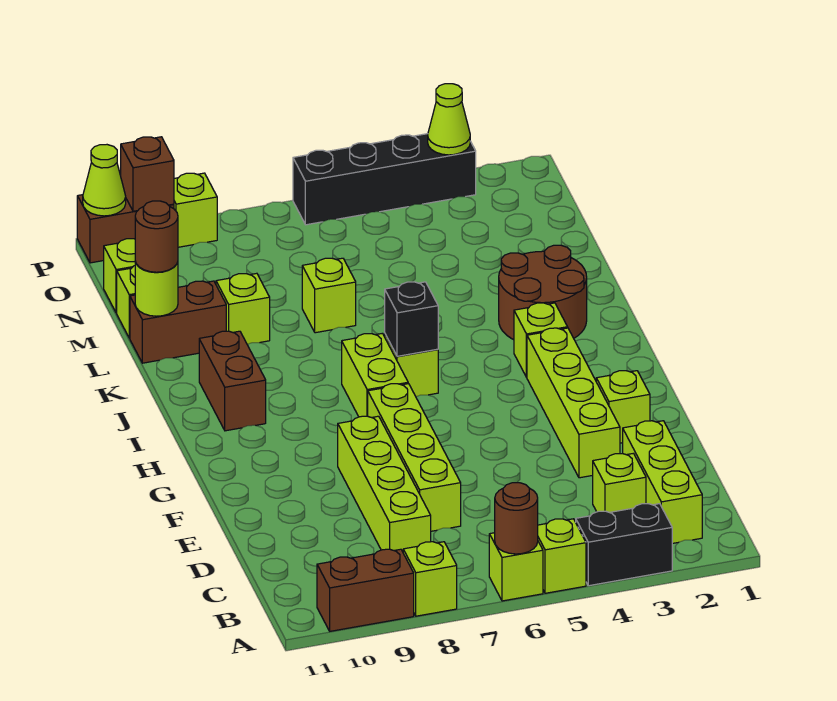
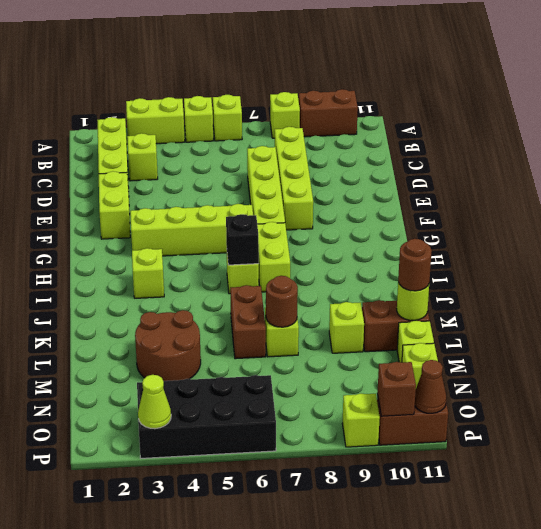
black 1x2 brick [576,504,672,586] -> lime 1x2 brick [126,97,185,144]
brown 1x1 round brick [495,483,538,554] -> brown 1x1 round brick moved to [266,276,298,327]
lime 1x4 brick [527,328,620,478] -> lime 1x4 brick turned to [130,204,253,256]
lime 1x1 brick [596,371,650,443] -> lime 1x2 brick [99,171,130,239]
brown 1x2 brick [199,331,266,431] -> brown 1x2 brick moved to [230,285,266,359]
brown 2x2 round brick [499,245,587,340] -> brown 2x2 round brick moved to [135,310,201,381]
black 1x4 brick [293,134,476,225] -> black 2x4 brick [137,375,276,458]
lime 1x1 cone [83,145,126,216] -> brown 1x1 cone [415,360,446,413]

